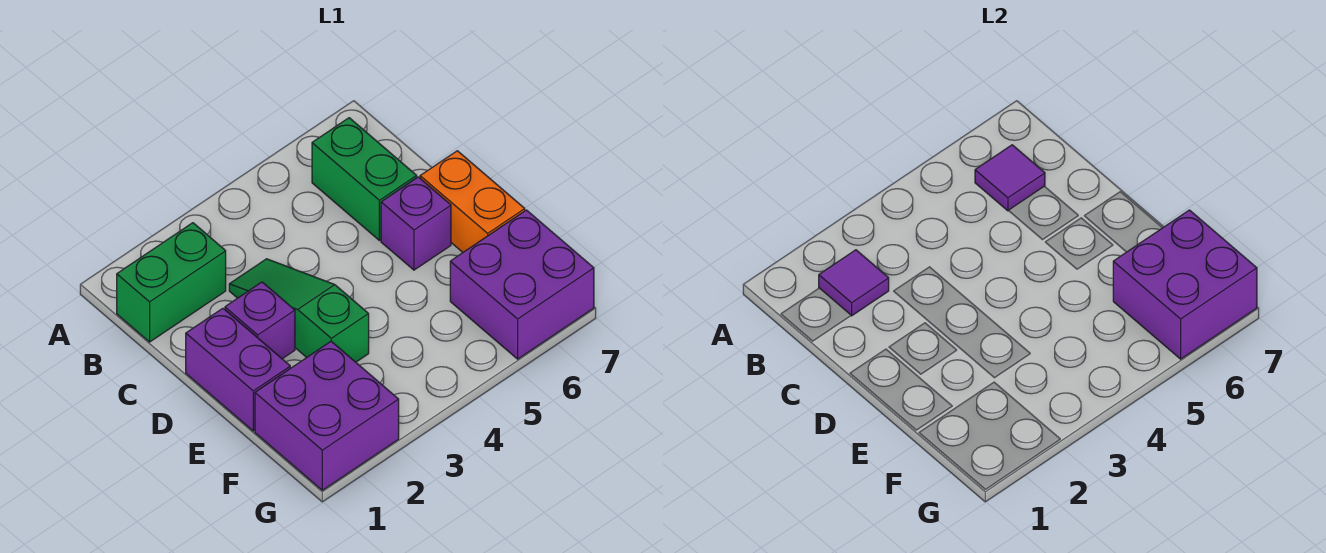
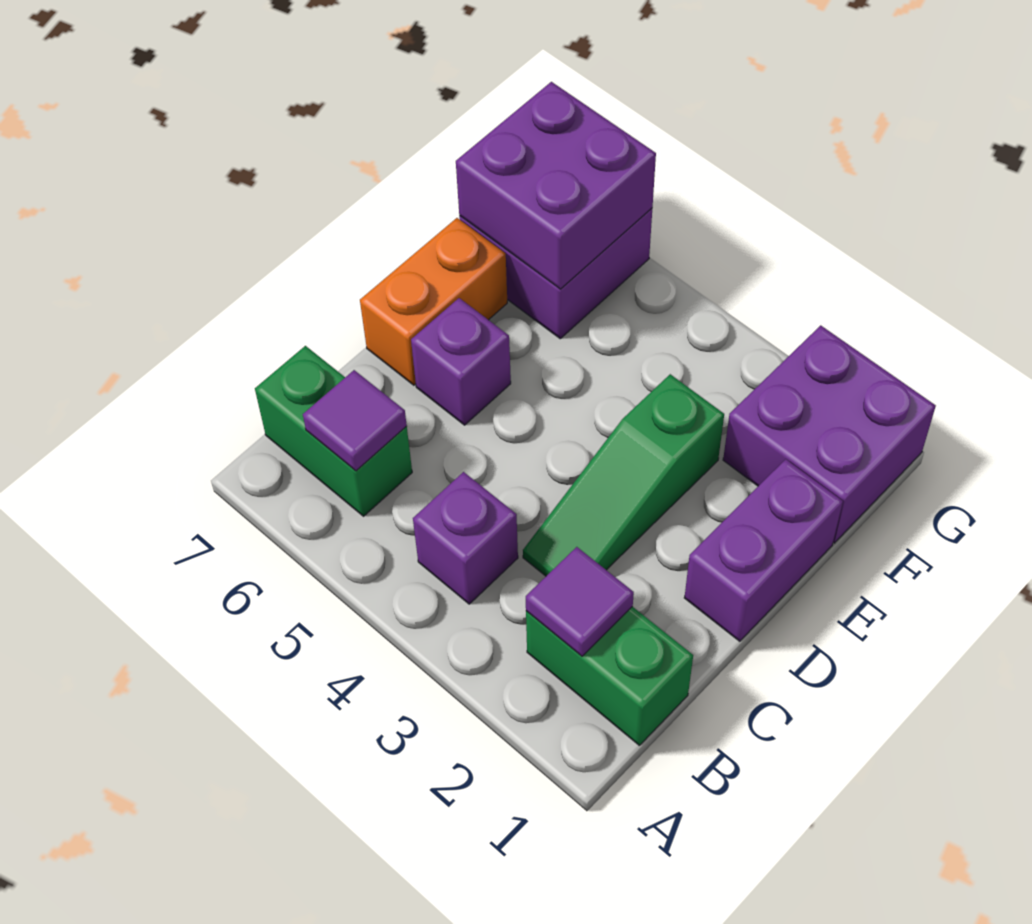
green 1x2 brick [312,118,417,240] -> green 1x2 brick turned to [255,346,412,516]
purple 1x1 brick [225,282,295,359] -> purple 1x1 brick moved to [413,472,518,604]

